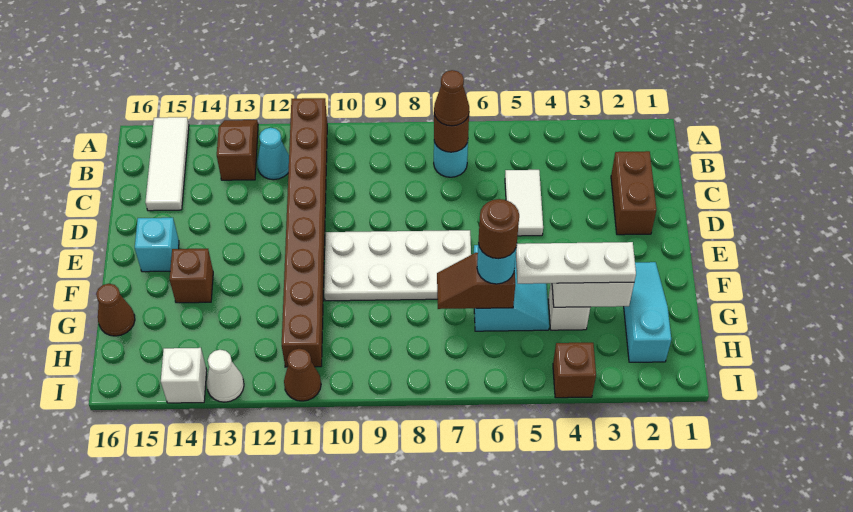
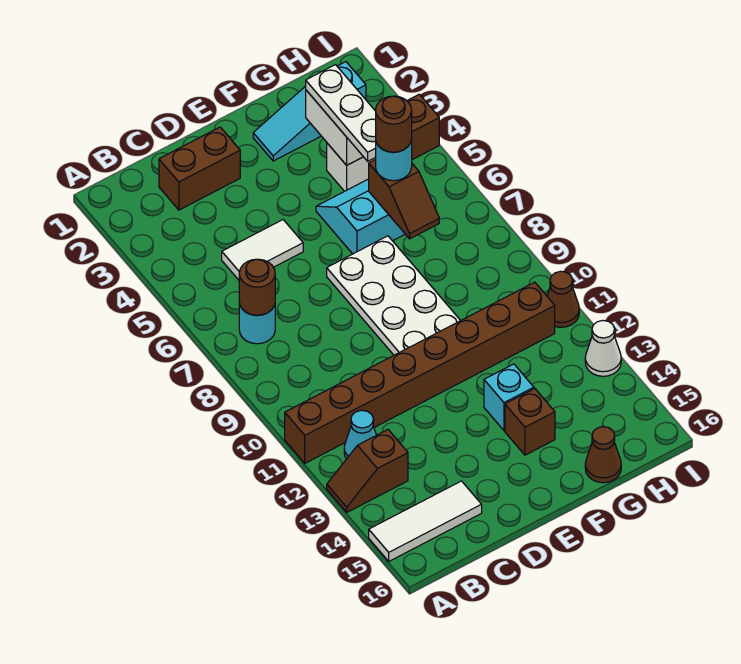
brown 1x1 cone [434,70,469,126] -> none
cyan 1x1 brick [135,218,179,272] -> cyan 1x1 brick moved to [484,364,534,431]
white 1x1 brick [161,348,207,403] -> none

